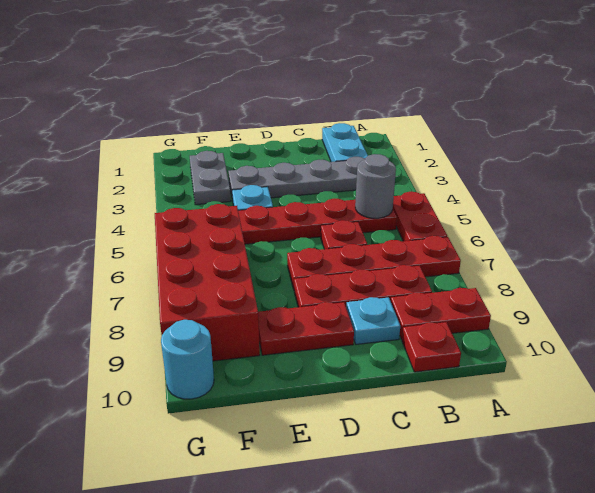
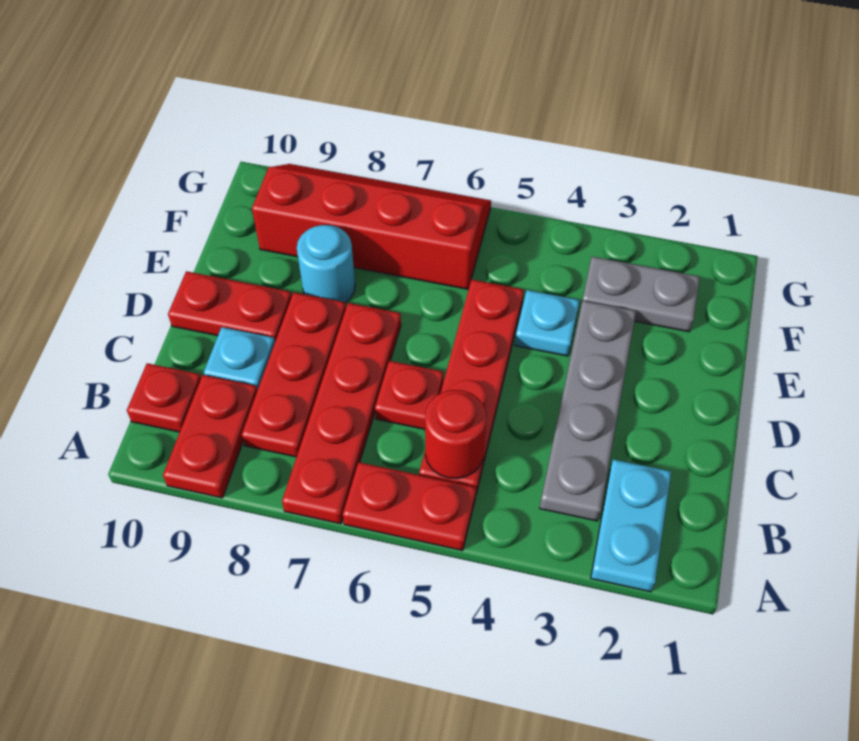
cyan 1x2 plate [322,123,368,162] -> cyan 1x2 plate turned to [591,459,671,592]
grey 1x1 round brick [355,154,396,218] -> red 1x1 round brick [425,390,487,479]
red 1x2 plate [258,302,354,355] -> red 1x2 plate turned to [168,271,292,341]
red 2x4 brick [155,204,260,361] -> red 2x4 slope [252,164,491,290]
cyan 1x1 round brick [161,320,214,399] -> cyan 1x1 round brick moved to [297,225,355,303]

